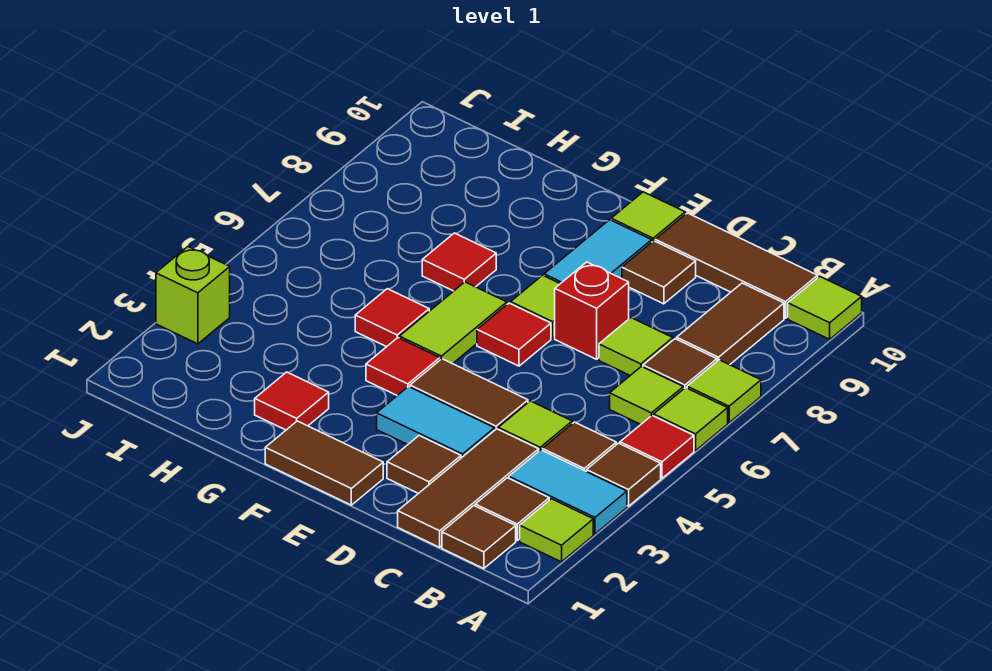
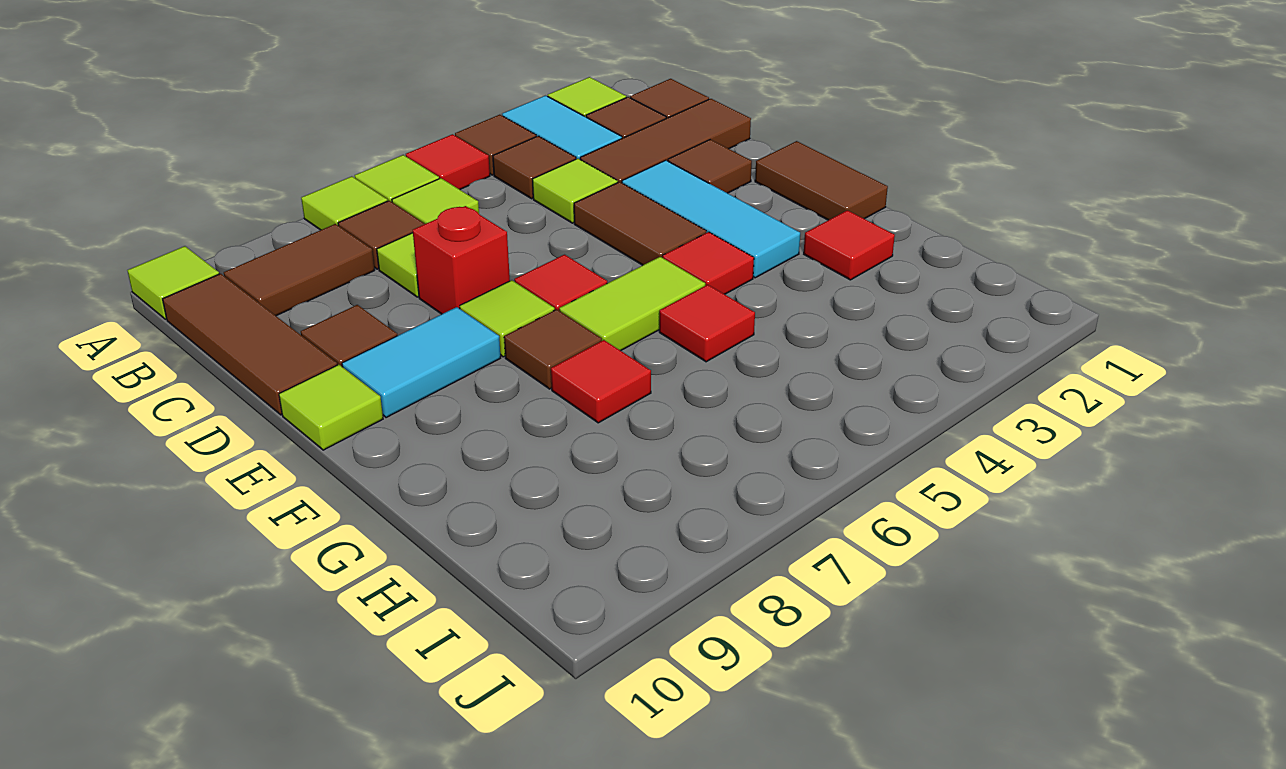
cyan 1x2 tile [377,387,495,458] -> cyan 1x3 tile [622,160,800,278]
none -> brown 1x1 tile [504,309,602,389]
lime 1x1 brick [156,247,230,344] -> none

